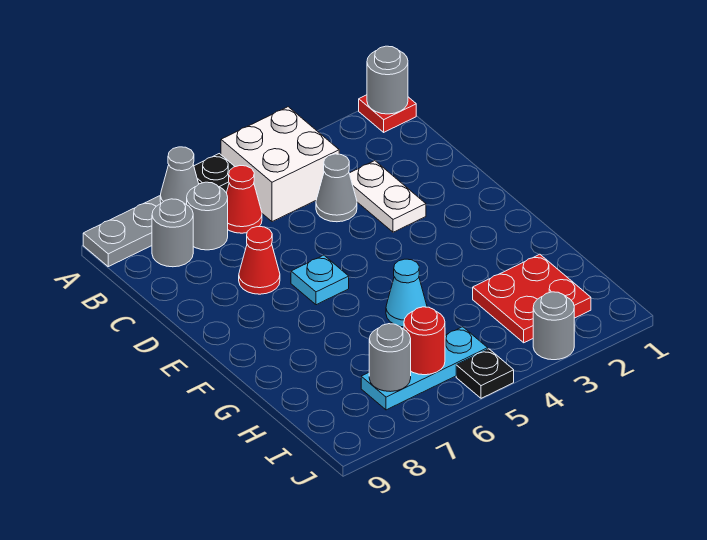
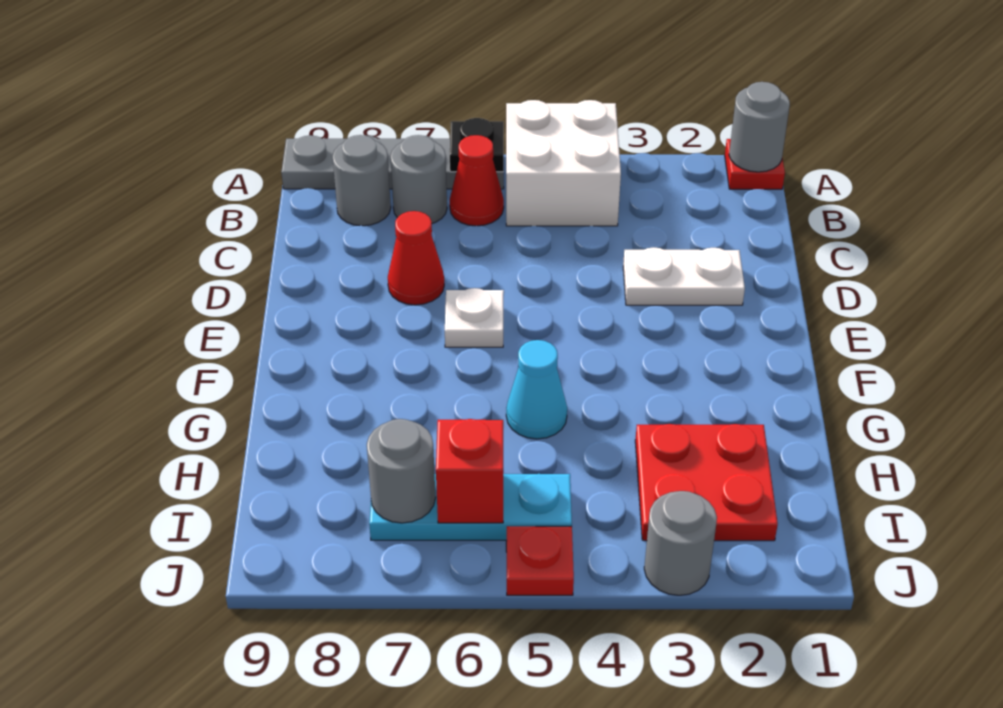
grey 1x1 cone [160,147,199,205] -> none
white 1x2 plate [349,161,426,232] -> white 1x2 plate turned to [623,247,745,305]
grey 1x1 cone [316,154,357,222] -> none
cyan 1x1 plate [291,255,349,305] -> white 1x1 plate [445,288,504,347]
red 1x1 round brick [404,307,445,375] -> red 1x1 brick [436,419,503,523]
black 1x1 plate [456,349,514,398] -> red 1x1 plate [506,526,574,595]

